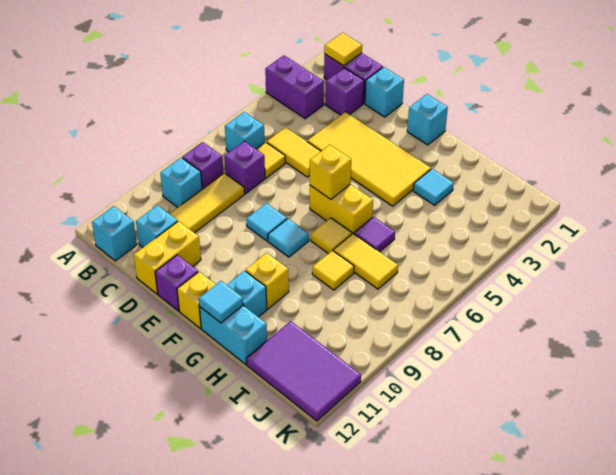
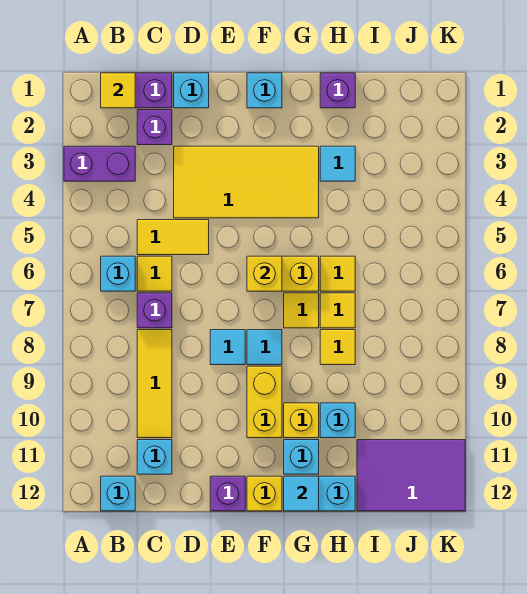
purple 1x1 brick [182,142,223,189] -> purple 1x1 brick moved to [320,73,355,108]
cyan 1x1 brick [160,158,202,207] -> cyan 1x1 brick moved to [320,403,355,438]
yellow 1x2 brick [134,221,201,294] -> yellow 1x2 brick moved to [247,366,282,438]
purple 1x1 tile [354,217,395,252] -> yellow 1x1 tile [320,256,355,291]
yellow 1x2 tile [333,234,398,289] -> yellow 1x1 tile [320,293,355,328]

